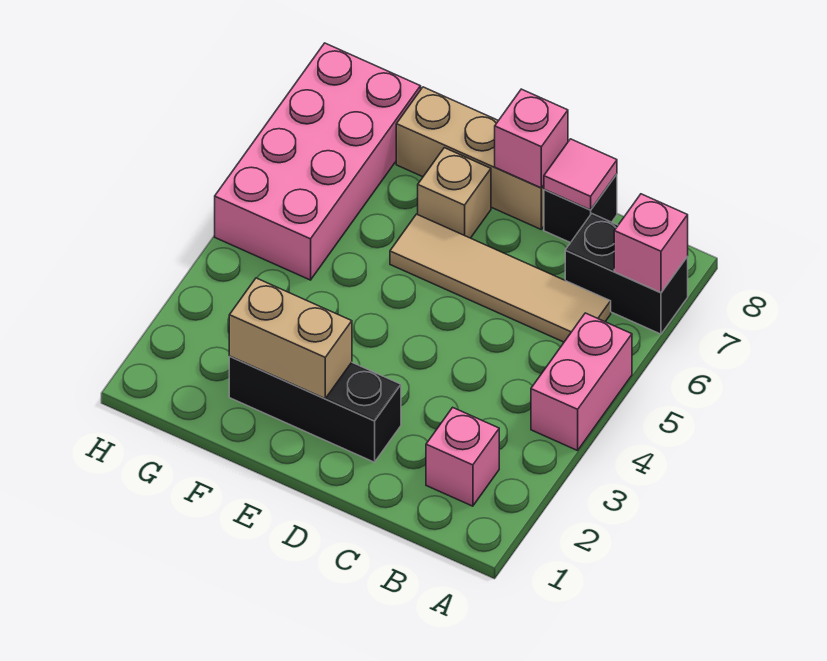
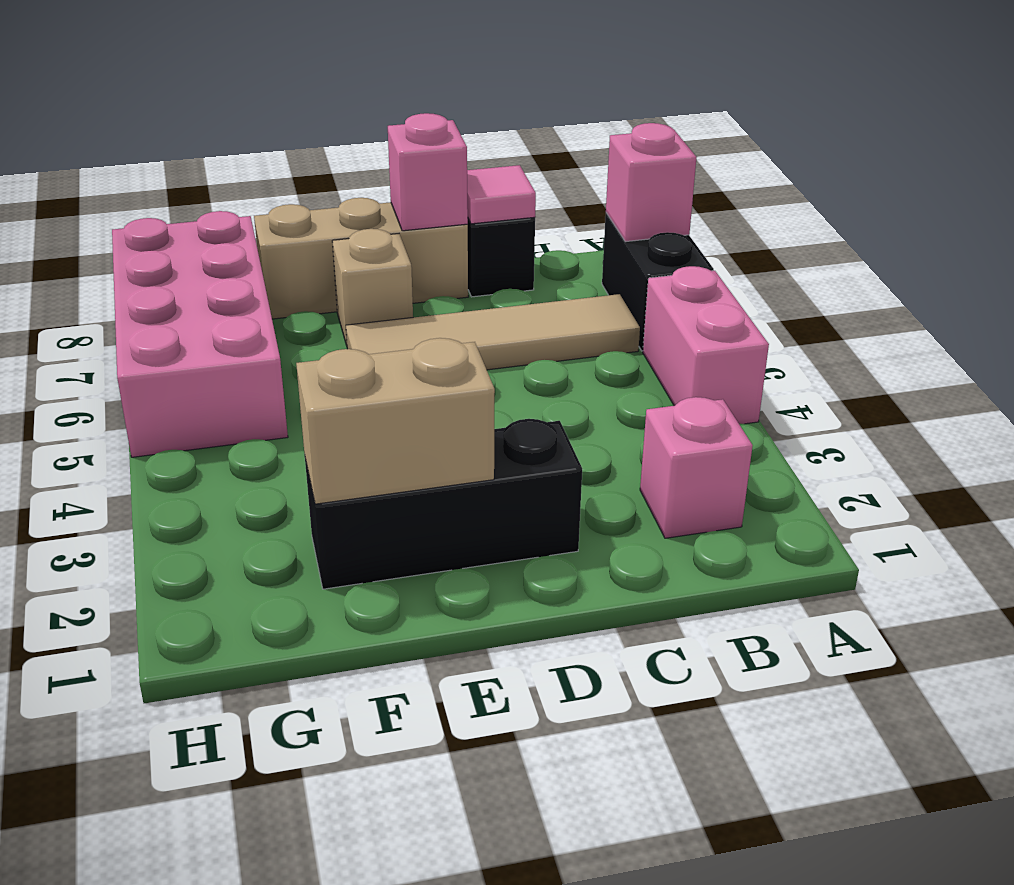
black 1x2 brick [565,214,688,334] -> black 1x2 brick turned to [602,213,714,351]

